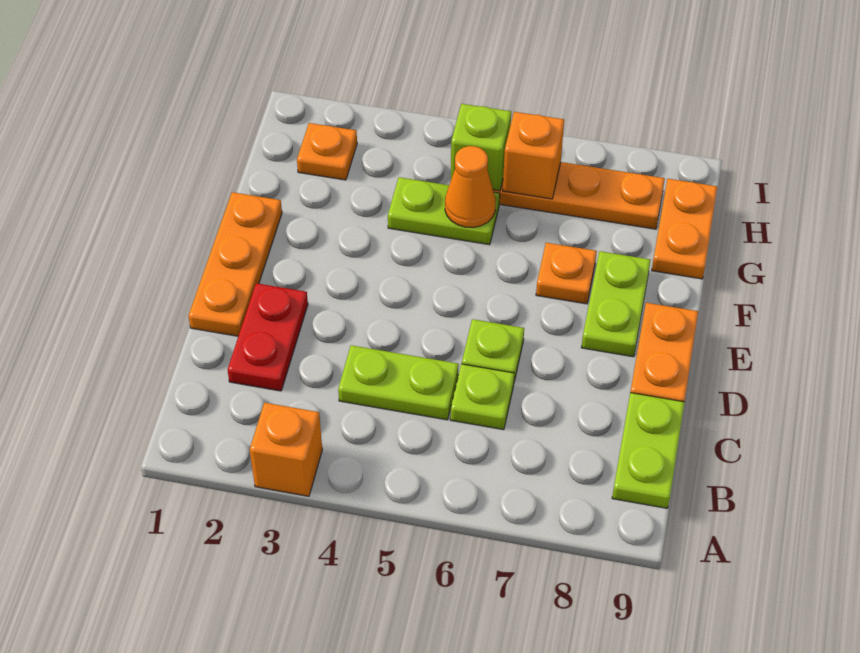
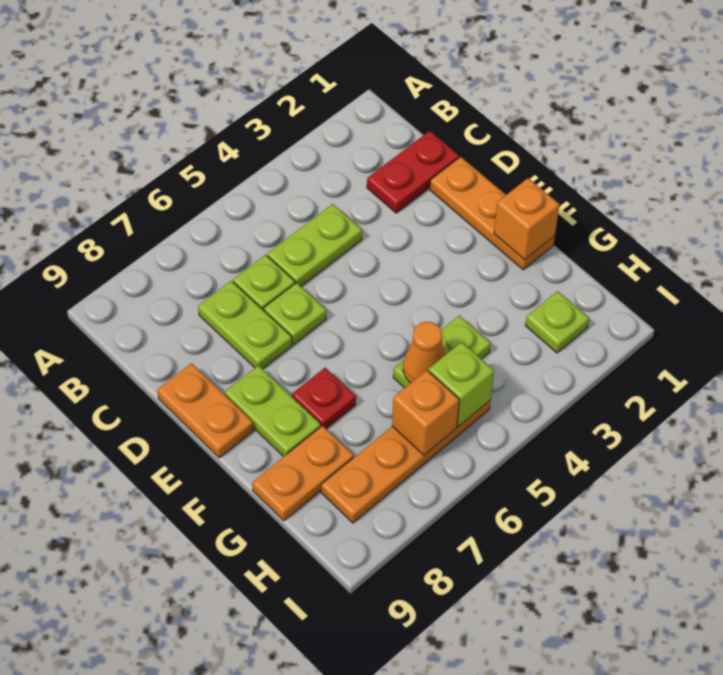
orange 1x1 brick [250,403,322,496] -> orange 1x1 brick moved to [494,178,560,260]
lime 1x2 plate [612,393,685,508] -> lime 1x2 plate moved to [198,281,292,369]
red 1x2 plate [228,283,308,391] -> red 1x2 plate turned to [367,131,459,213]
orange 1x1 plate [536,243,597,304] -> red 1x1 plate [292,368,356,429]
orange 1x2 plate [652,179,717,279] -> orange 1x2 plate turned to [252,426,354,521]
orange 1x1 plate [297,123,357,180] -> lime 1x1 plate [525,291,589,353]

